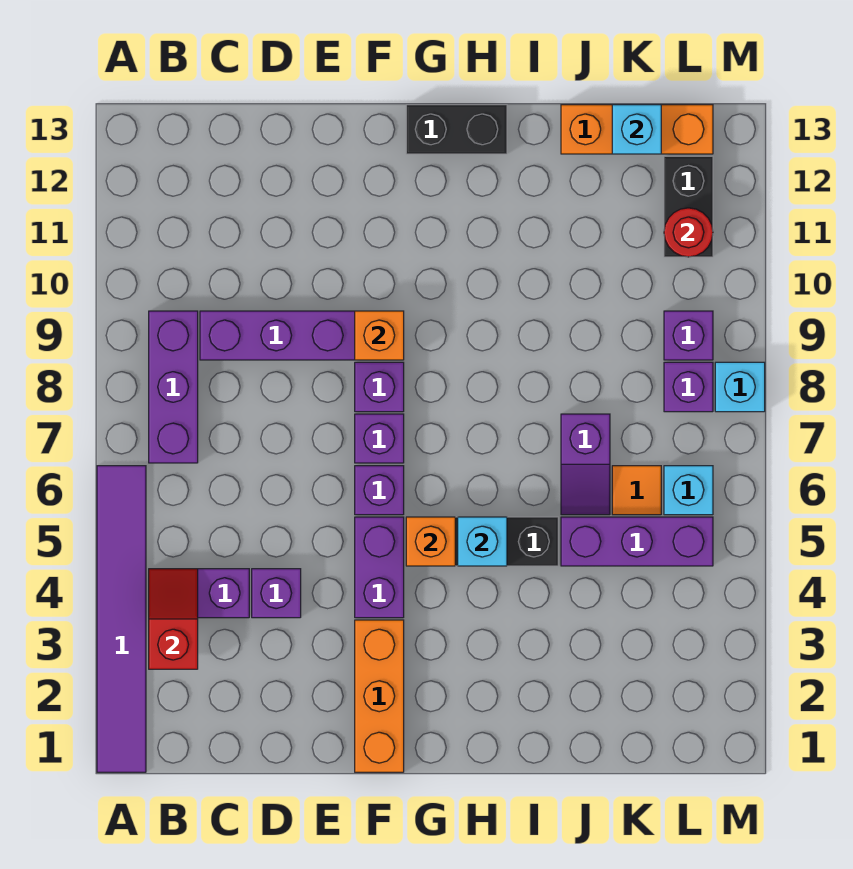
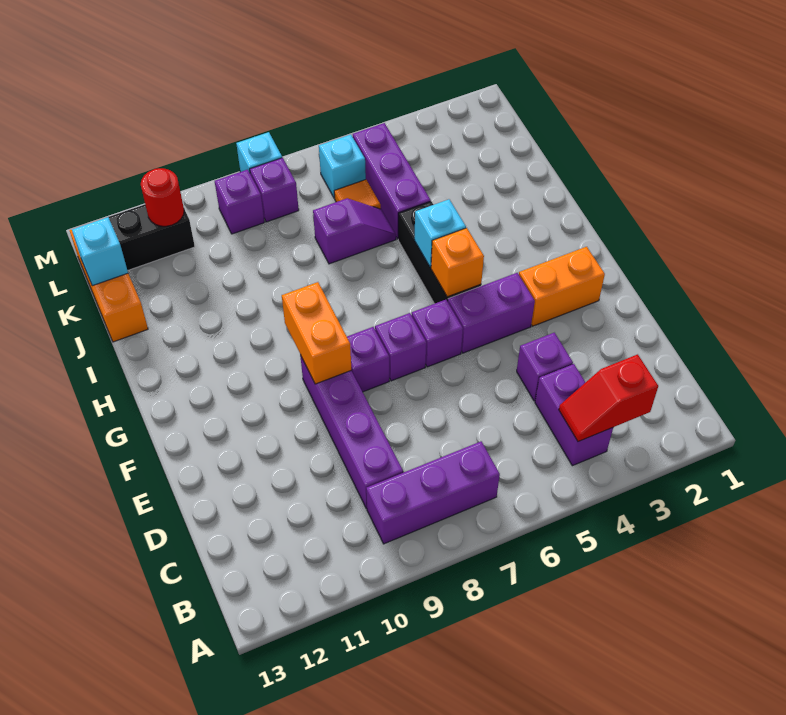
purple 1x6 tile [97,466,146,772] -> none
orange 1x3 brick [355,620,404,772] -> orange 1x2 brick [519,247,605,326]
orange 1x1 brick [355,311,404,360] -> orange 1x2 brick [282,282,351,384]
black 1x2 brick [406,105,507,154] -> none

